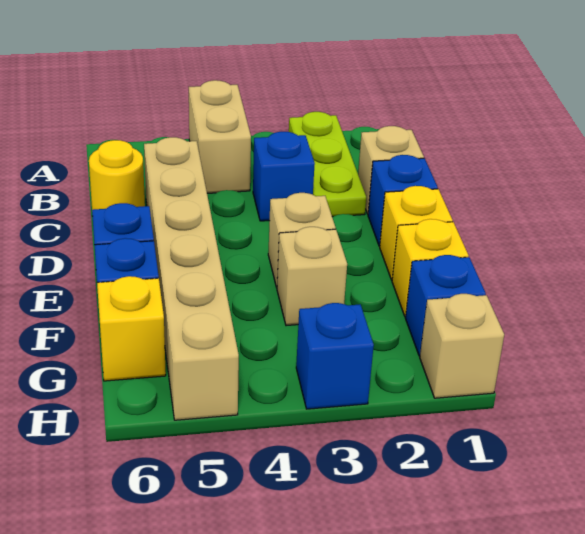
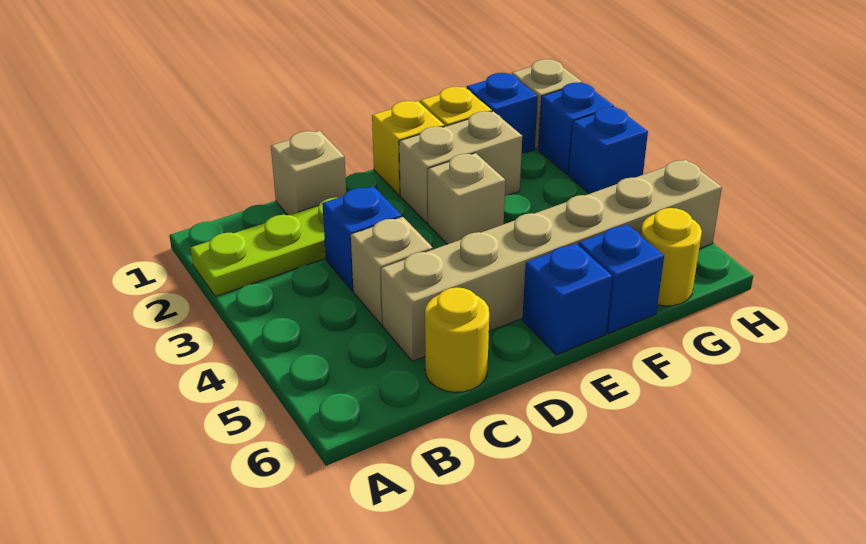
tan 1x2 brick [189,80,251,193] -> tan 1x2 brick moved to [399,111,522,223]
blue 1x1 brick [368,155,438,246] -> blue 1x1 brick moved to [538,83,614,175]
tan 1x1 brick [277,227,347,326] -> tan 1x1 brick moved to [351,217,433,325]
yellow 1x1 brick [97,276,166,381] -> yellow 1x1 round brick [641,208,702,306]

